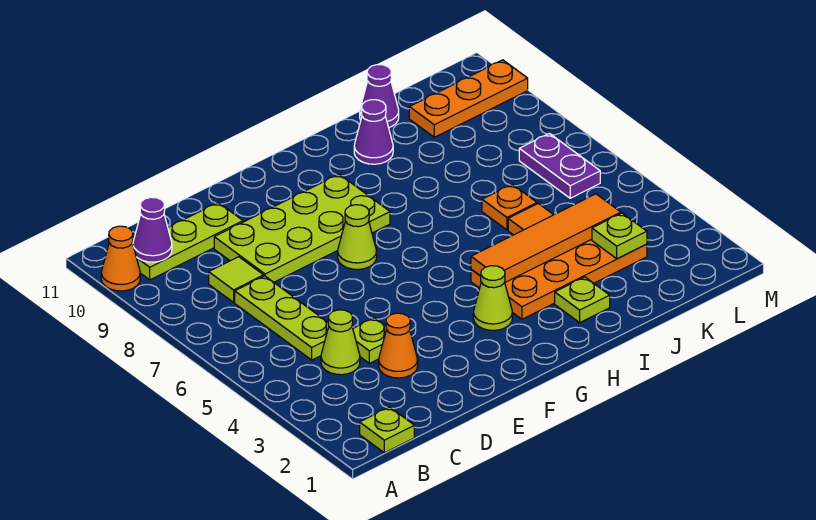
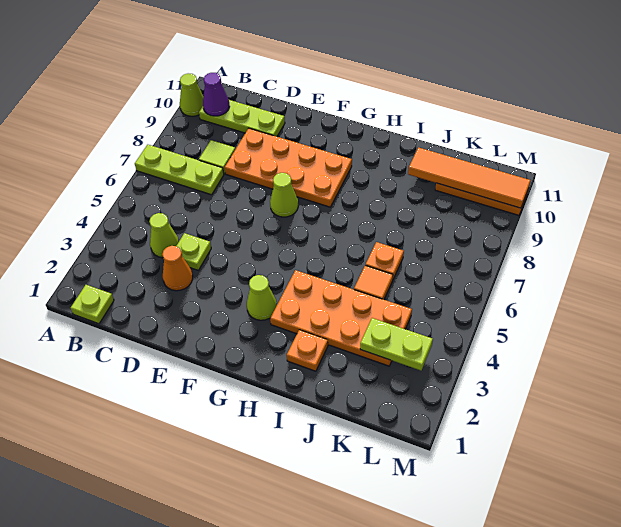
orange 1x1 cone [101,226,140,291] -> lime 1x1 cone [180,73,204,116]
lime 1x3 plate [235,276,329,360] -> lime 1x3 plate turned to [135,145,224,195]
lime 2x4 plate [214,174,390,282] -> orange 2x4 plate [225,128,352,207]
orange 1x4 tile [471,194,621,282] -> orange 1x4 tile moved to [408,148,530,208]
lime 1x1 plate [555,277,610,323] -> orange 1x1 plate [287,330,328,371]
purple 1x1 cone [354,100,393,164] -> none
purple 1x1 cone [360,65,399,128] -> none
lime 1x1 plate [592,213,647,259] -> lime 1x2 plate [360,318,433,371]
purple 1x2 plate [519,133,600,198] -> none

